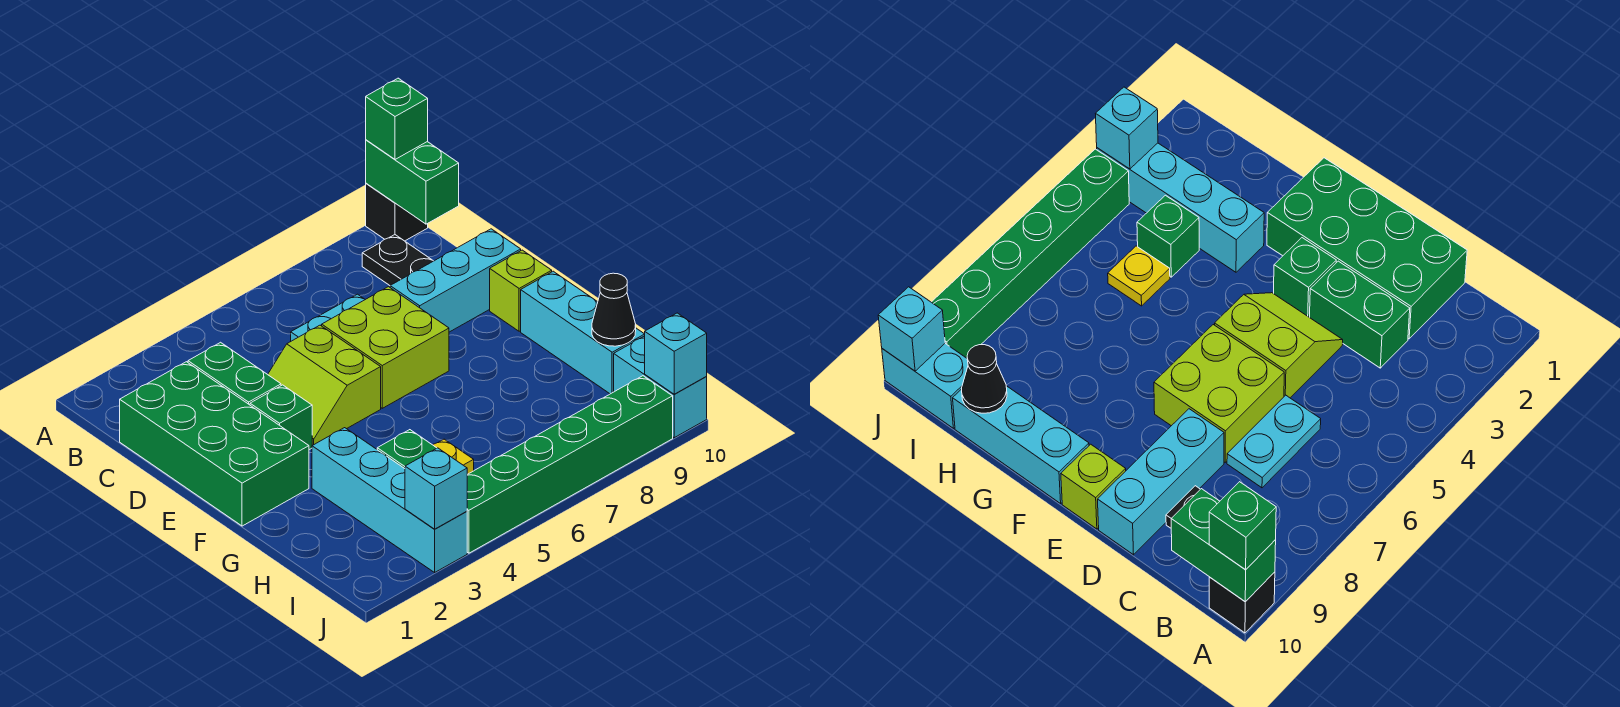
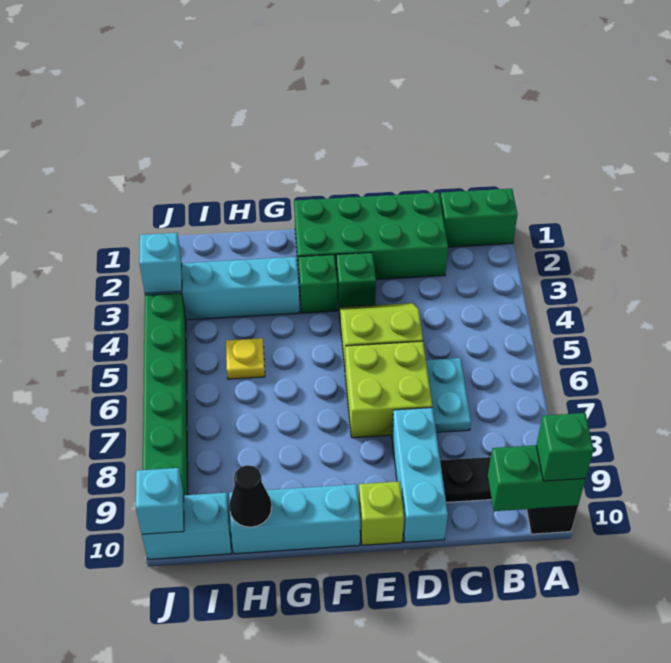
green 1x2 brick [188,342,281,405] -> green 1x2 brick moved to [440,189,517,247]
green 1x1 brick [377,430,436,468] -> green 1x1 brick moved to [298,255,337,313]

